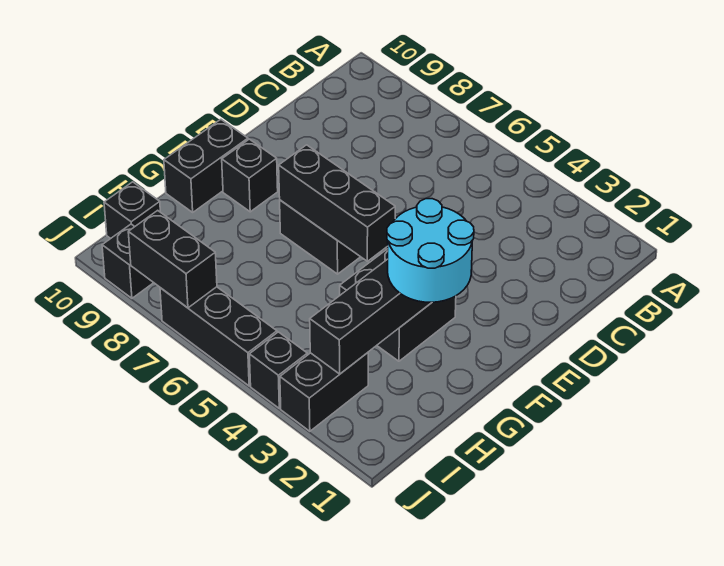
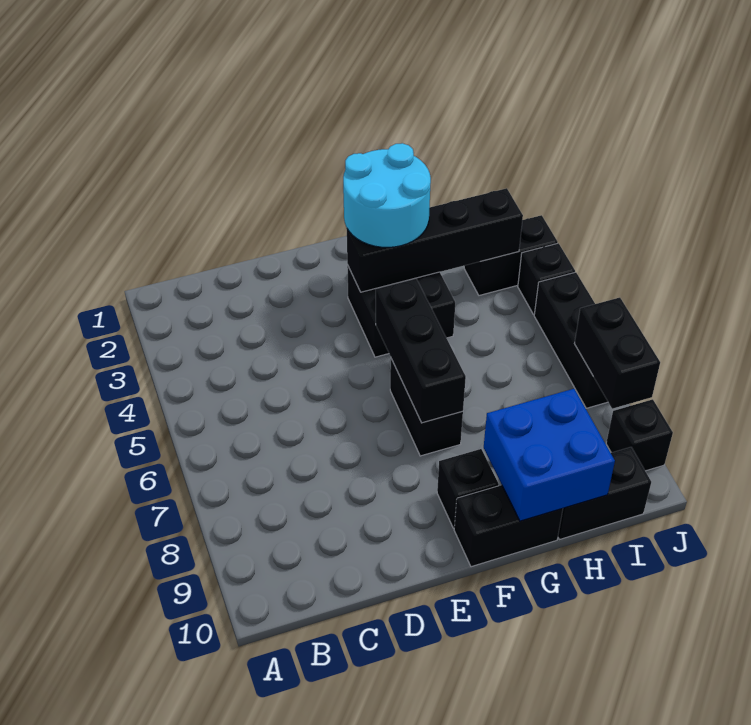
none -> blue 2x2 brick [484,389,615,521]
black 1x1 brick [104,182,160,239] -> black 1x2 brick [558,447,651,540]

